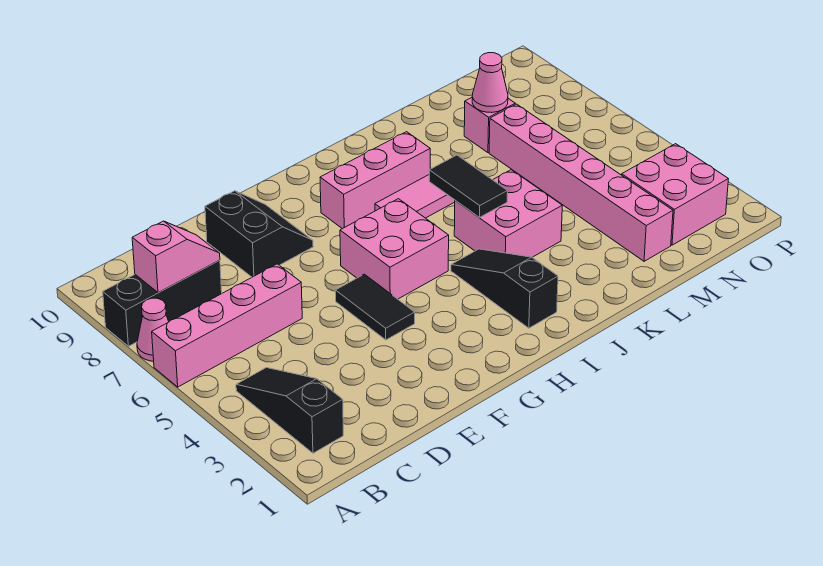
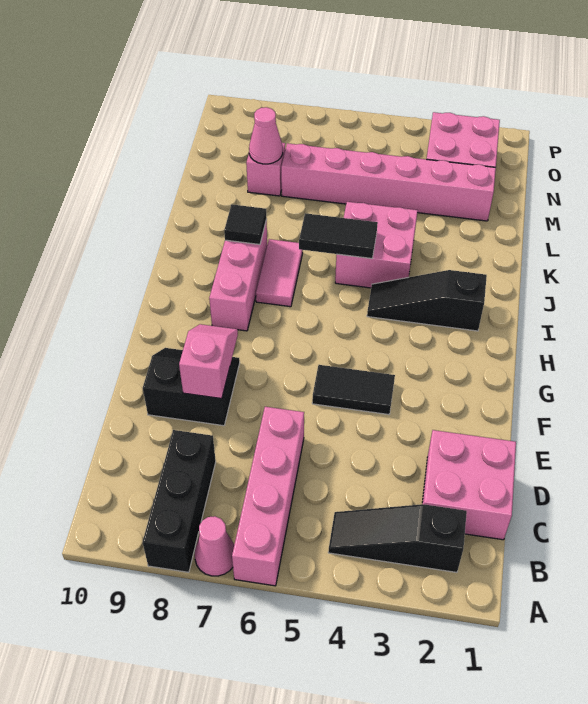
pink 1x2 slope [132,221,220,293] -> pink 1x2 slope moved to [179,324,238,399]
pink 2x2 brick [340,199,449,299] -> pink 2x2 brick moved to [422,430,516,540]
none -> black 1x1 tile [224,204,267,244]

